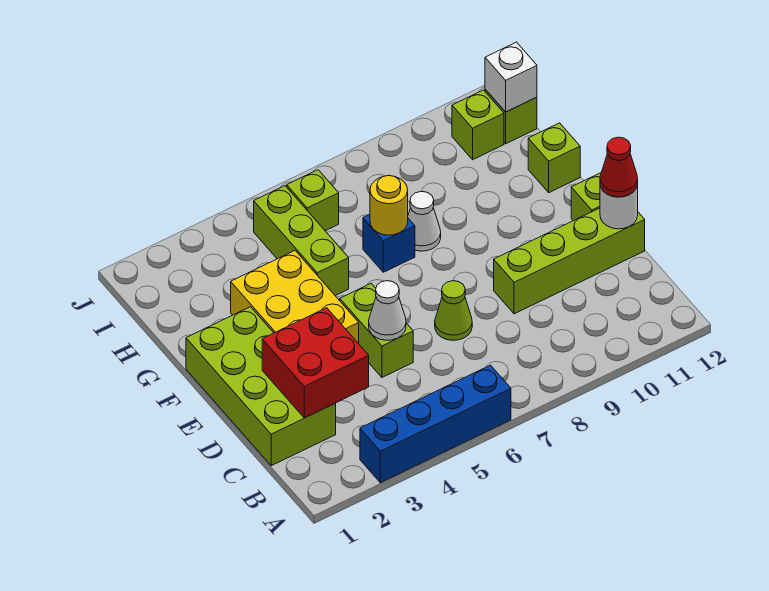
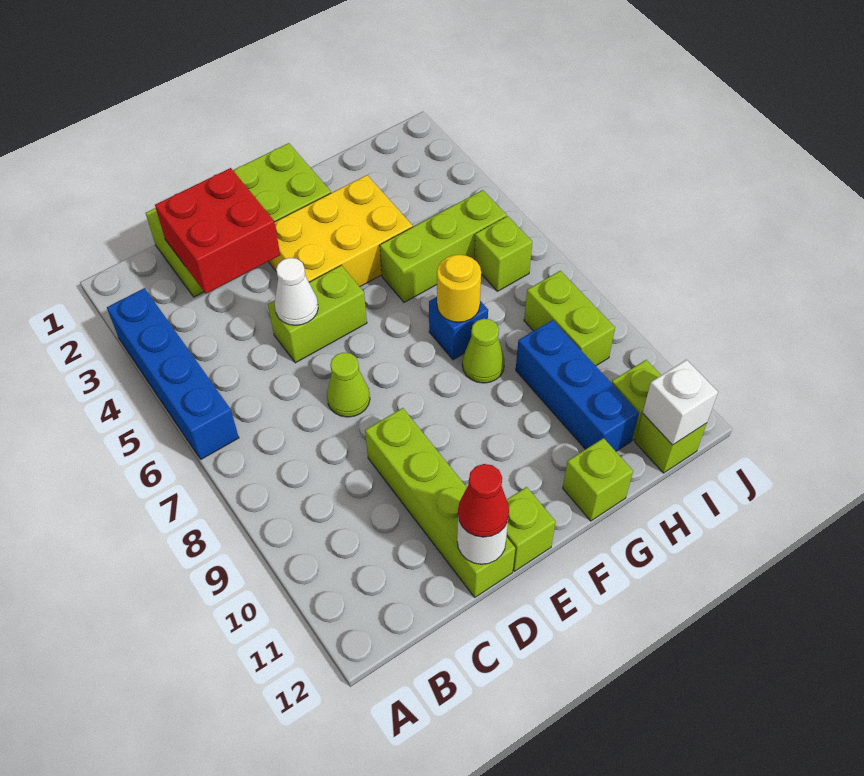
white 1x1 cone [408,191,441,251] -> lime 1x1 cone [462,319,505,383]
none -> blue 1x3 brick [516,320,639,451]
none -> lime 1x2 brick [524,271,615,366]

